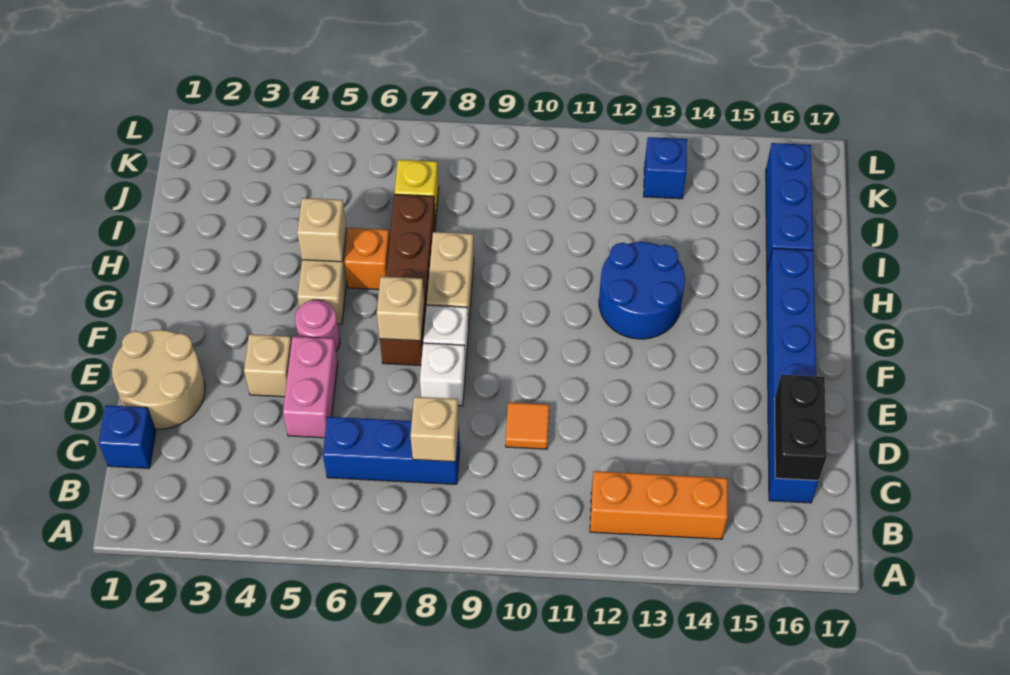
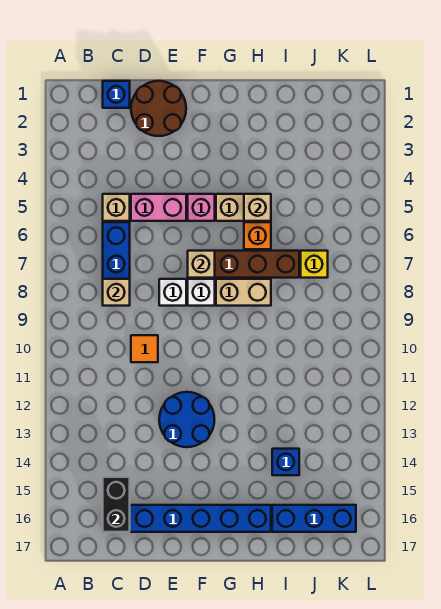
orange 1x3 brick [590,471,728,539] -> none
black 1x2 brick [774,375,827,481] -> black 1x2 brick turned to [103,477,130,532]
tan 2x2 round brick [112,330,205,429] -> brown 2x2 round brick [131,81,186,136]
tan 1x1 brick [244,334,292,397] -> tan 1x1 brick moved to [103,194,130,221]
pink 1x1 round brick [295,300,340,352] -> pink 1x1 brick [188,194,215,221]
blue 2x2 round brick [599,242,685,339] -> blue 2x2 round brick moved to [159,392,215,447]
blue 1x1 brick [644,137,687,199] -> blue 1x1 brick moved to [272,449,299,475]

